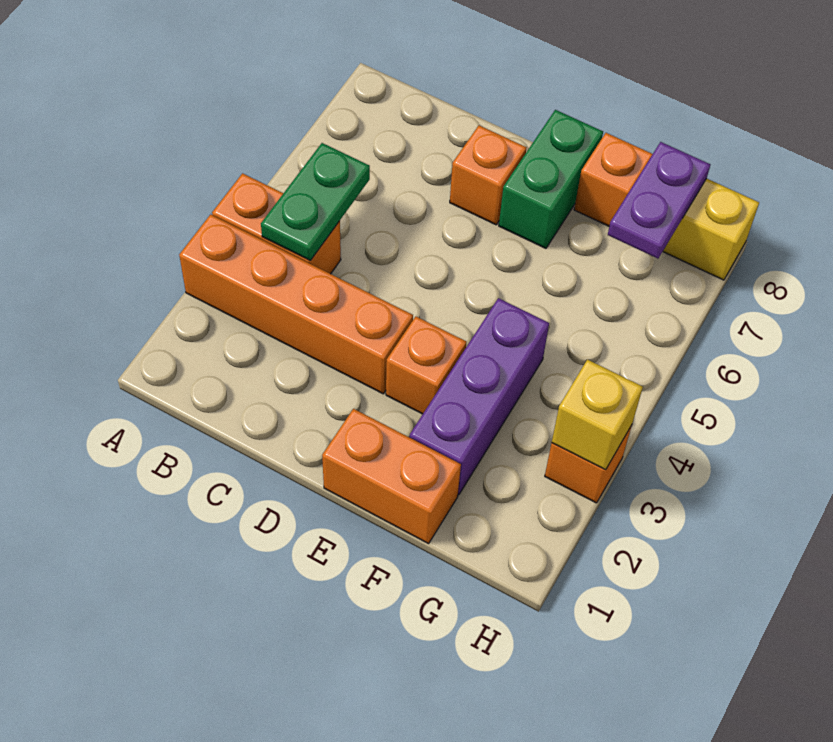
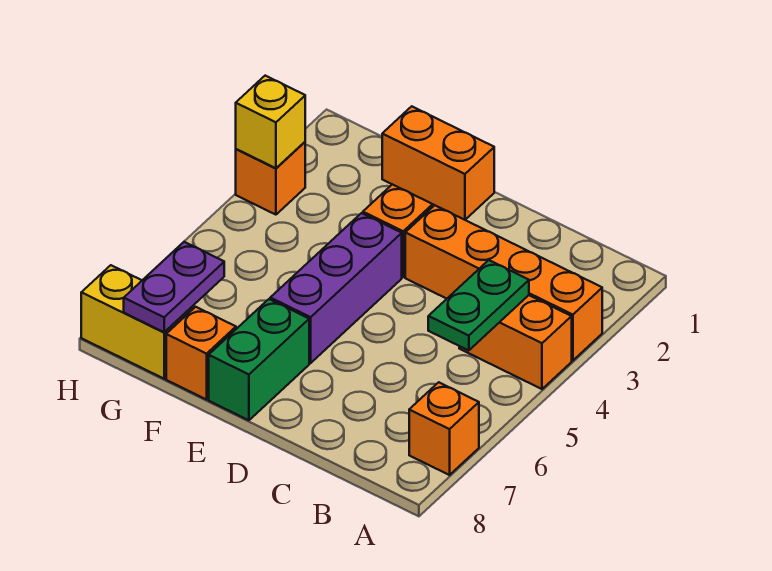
orange 1x1 brick [450,126,526,225] -> orange 1x1 brick moved to [409,382,479,475]
purple 1x3 brick [409,298,549,495] -> purple 1x3 brick moved to [270,213,402,363]

